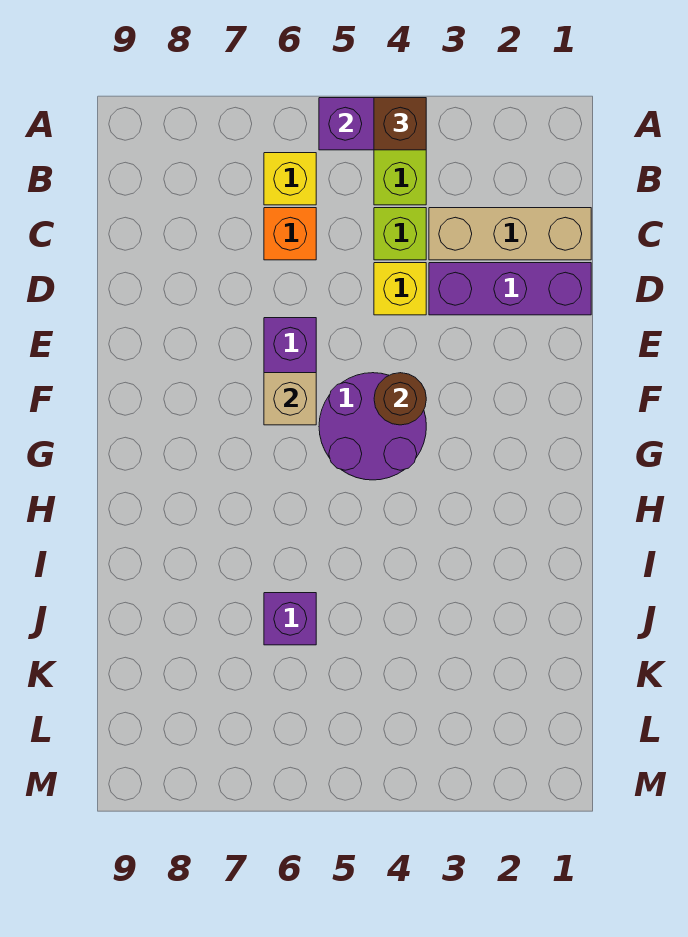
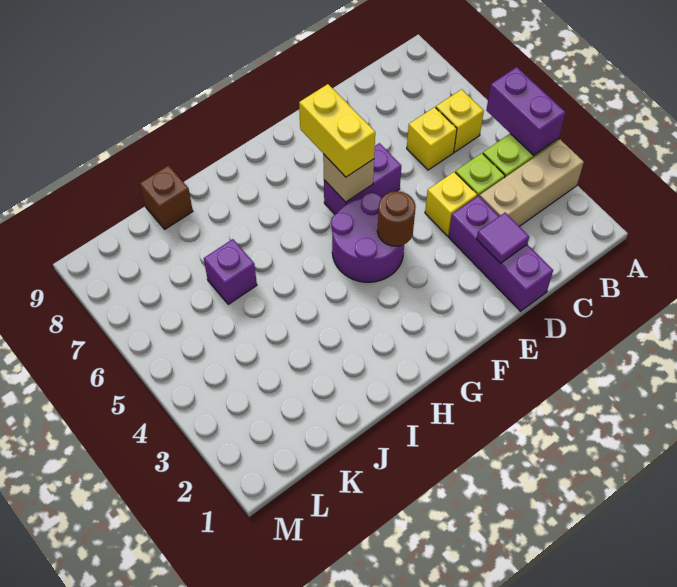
brown 1x1 brick [374,98,426,150] -> brown 1x1 brick moved to [140,165,193,229]
tan 1x3 brick [429,208,591,260] -> tan 1x3 brick turned to [480,140,584,226]
orange 1x1 brick [264,208,316,260] -> yellow 1x1 brick [407,107,457,170]
none -> purple 1x1 tile [477,213,529,263]
none -> yellow 1x2 brick [299,84,375,177]

